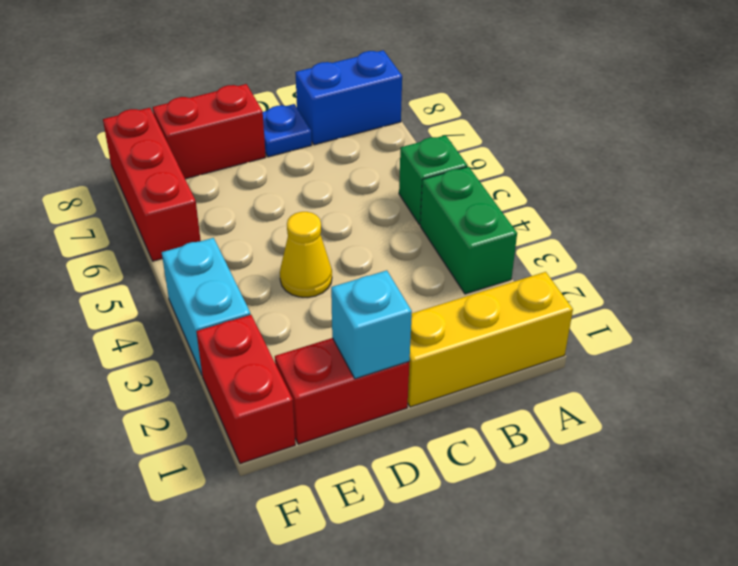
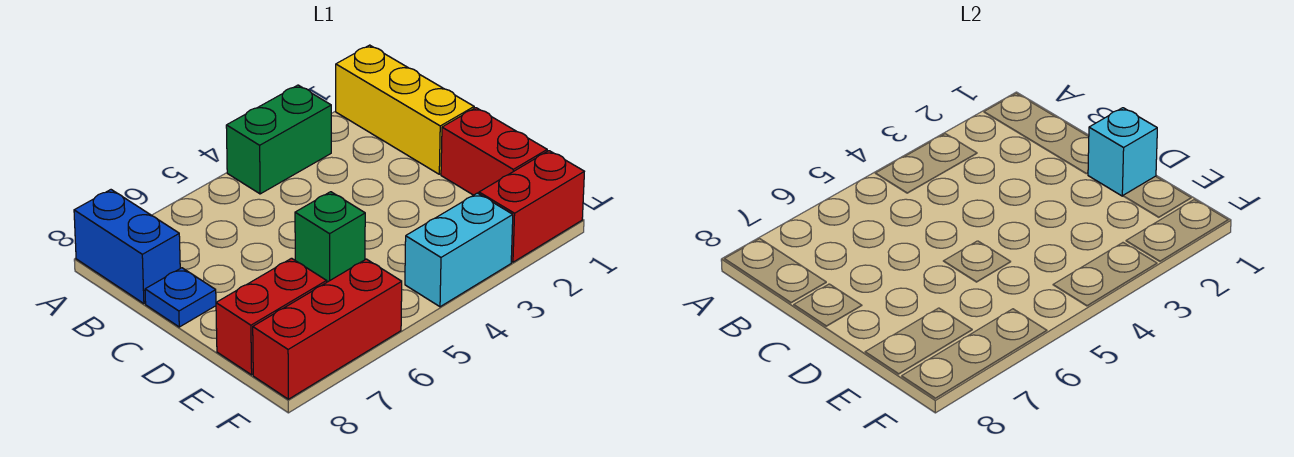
green 1x1 brick [399,135,468,225] -> green 1x1 brick moved to [295,192,365,282]
yellow 1x1 cone [280,212,332,297] -> none
red 1x2 brick [153,84,266,179] -> red 1x2 brick turned to [216,258,327,375]

